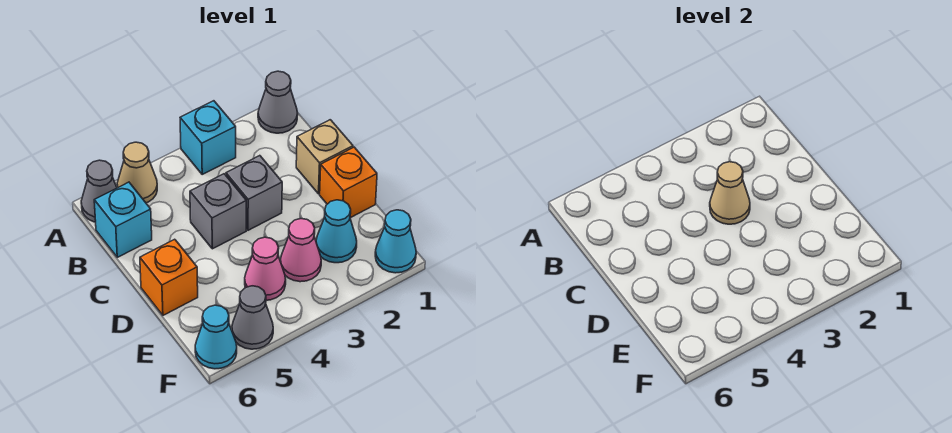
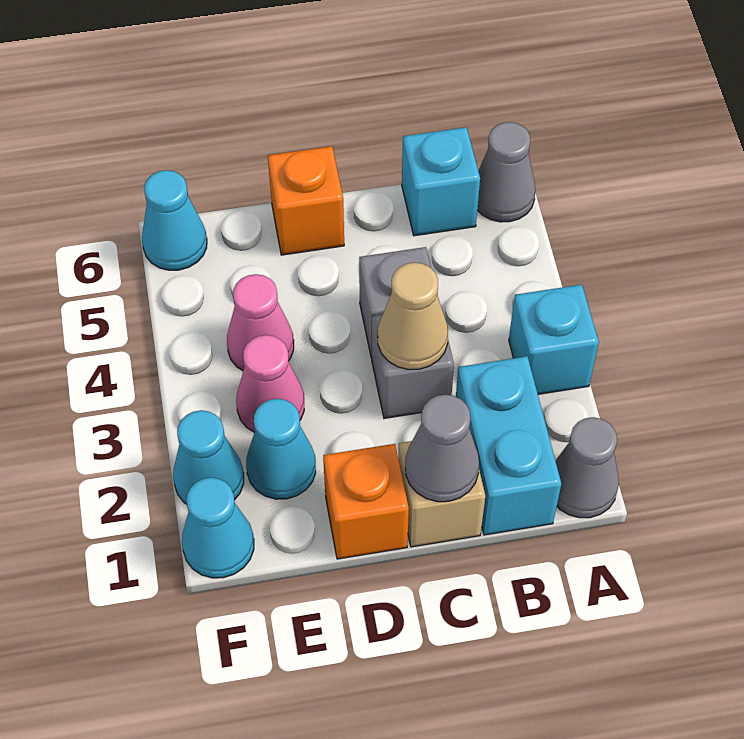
tan 1x1 cone [117,142,157,203] -> none
none -> cyan 1x2 brick [456,356,561,535]
none -> cyan 1x1 cone [173,410,244,504]
grey 1x1 cone [232,286,273,349] -> grey 1x1 cone moved to [405,395,479,502]

